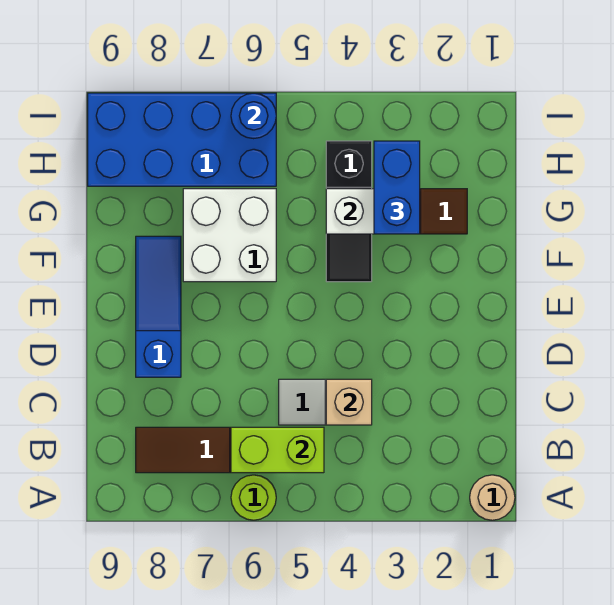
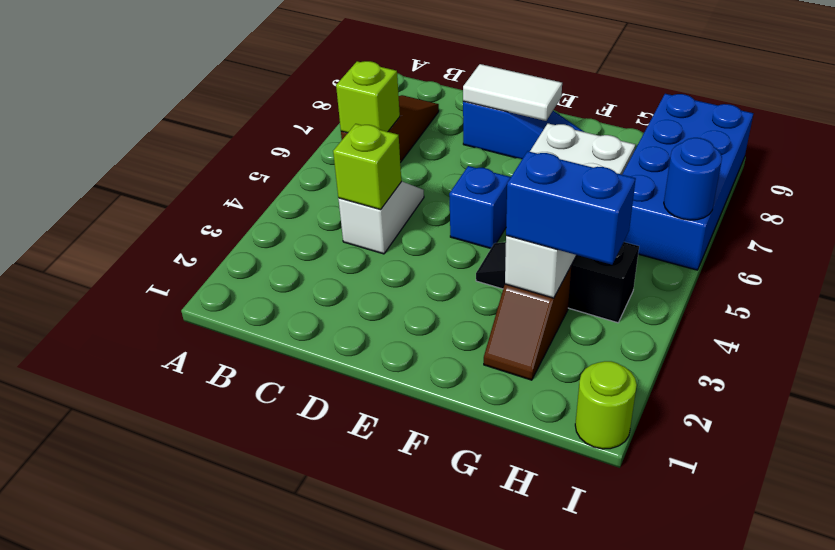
tan 1x1 round brick [470,475,515,520] -> none
lime 1x1 round brick [231,475,276,520] -> lime 1x1 round brick moved to [575,361,637,449]
lime 1x2 brick [231,427,324,473] -> lime 1x1 brick [336,61,400,133]
tan 1x1 brick [326,379,372,425] -> lime 1x1 brick [333,124,401,210]
none -> white 1x2 tile [463,64,562,121]
none -> blue 1x1 brick [449,166,511,249]

